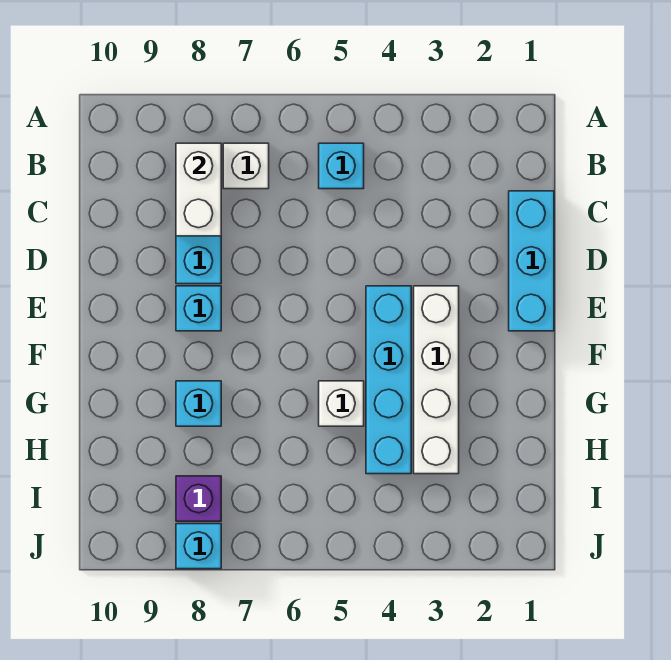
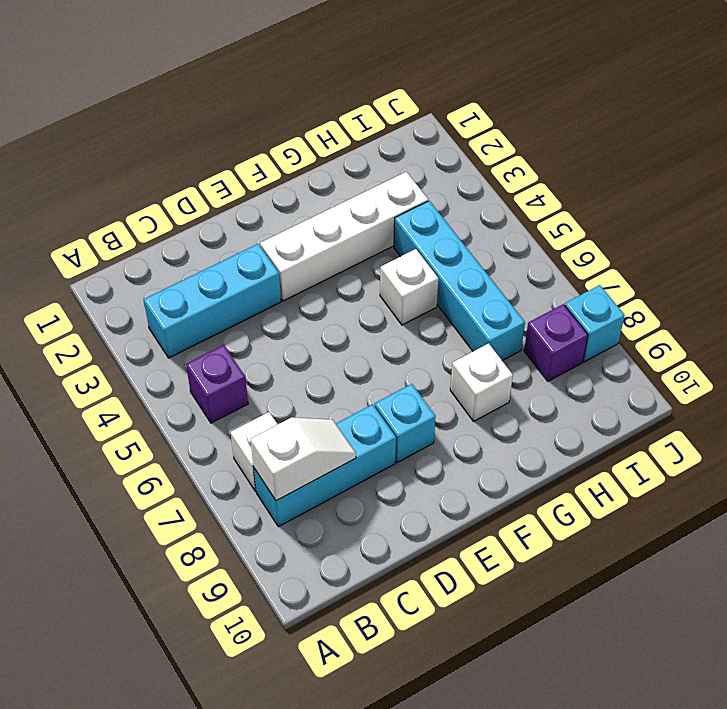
cyan 1x1 brick [319,143,364,189] -> purple 1x1 brick [186,345,248,423]
white 1x2 brick [176,143,221,236] -> white 1x2 slope [251,417,356,501]
cyan 1x3 brick [509,191,554,331] -> cyan 1x3 brick moved to [144,244,281,358]
cyan 1x4 brick [366,286,411,474] -> cyan 1x4 brick turned to [394,201,525,360]
cyan 1x1 brick [176,381,221,426] -> white 1x1 brick [450,343,513,421]

